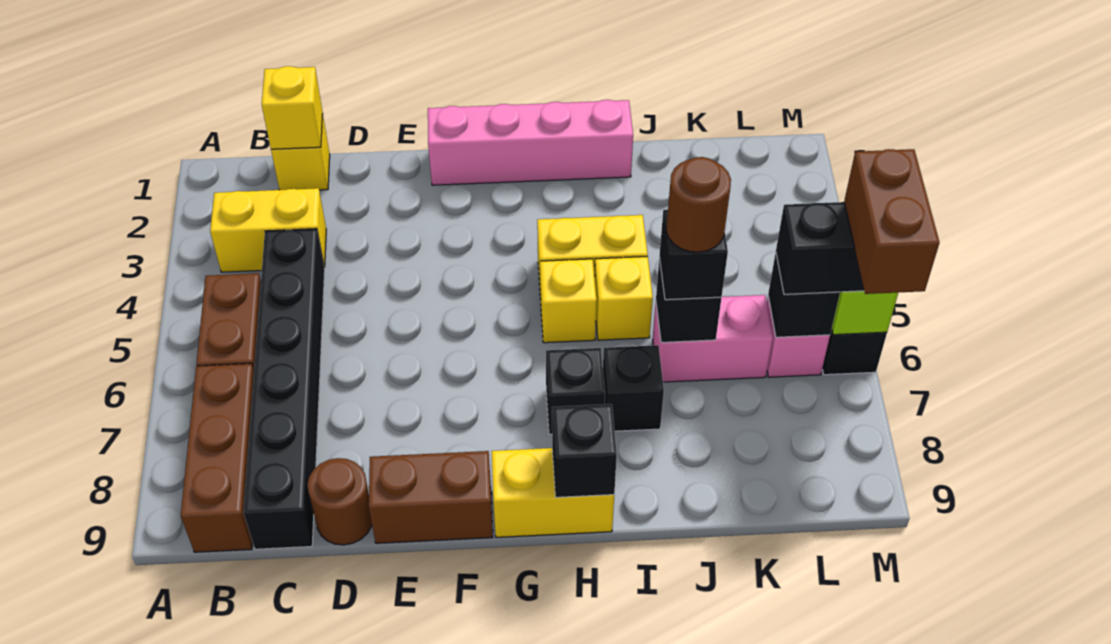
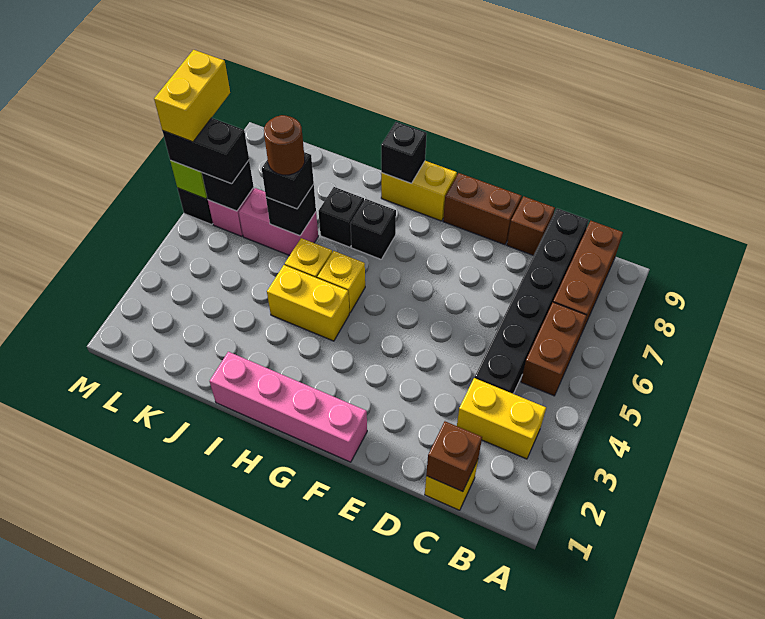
yellow 1x1 brick [262,66,323,149] -> brown 1x1 brick [426,421,482,492]
brown 1x1 round brick [307,458,372,545] -> brown 1x1 brick [507,196,555,256]
brown 1x2 brick [844,149,940,294] -> yellow 1x2 brick [154,50,230,142]

